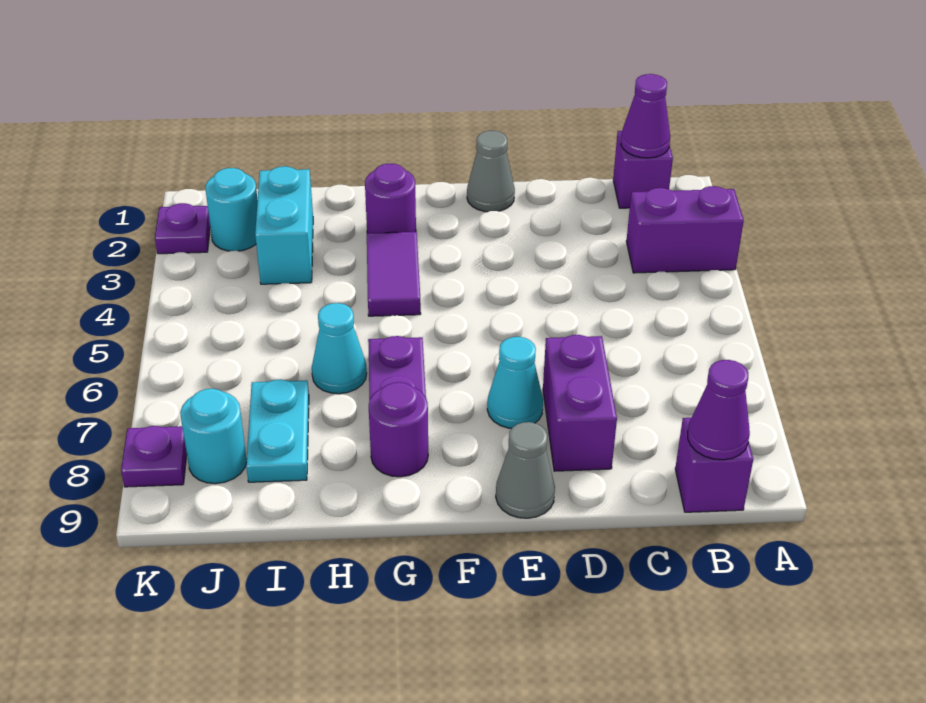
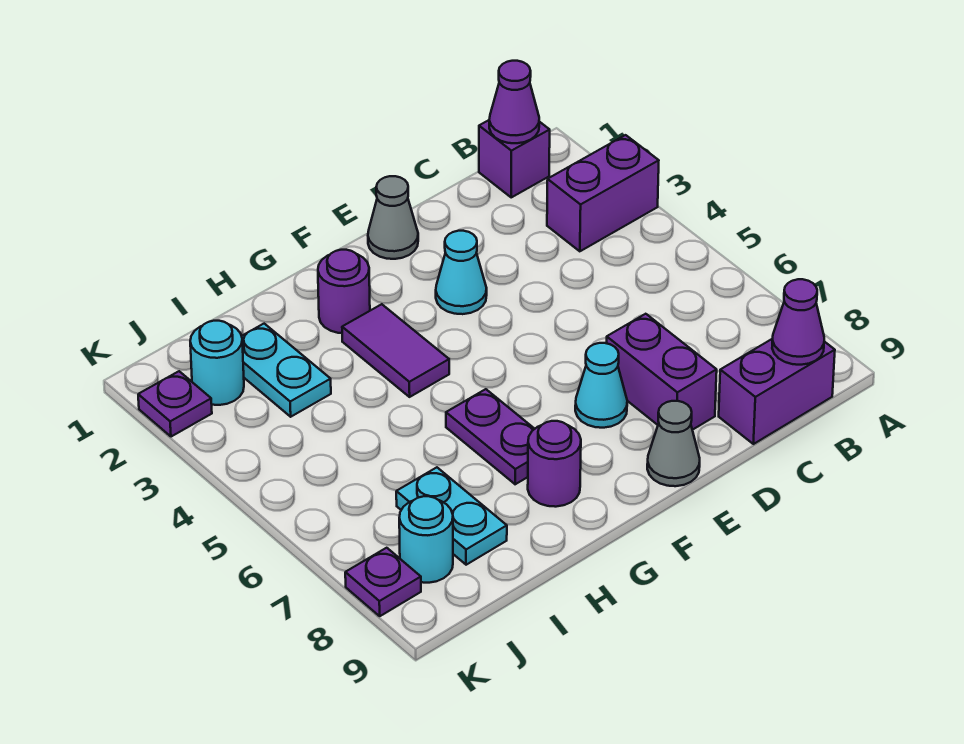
purple 1x1 brick [675,418,753,512] -> purple 1x2 brick [719,339,835,444]
cyan 1x1 cone [312,303,367,394] -> cyan 1x1 cone moved to [436,231,487,314]
cyan 1x2 brick [255,166,313,284] -> cyan 1x2 plate [242,324,331,417]

